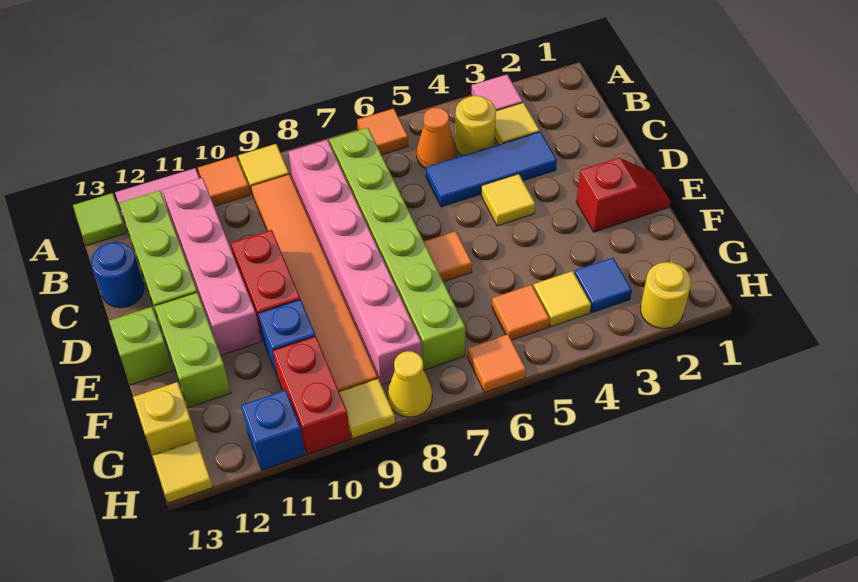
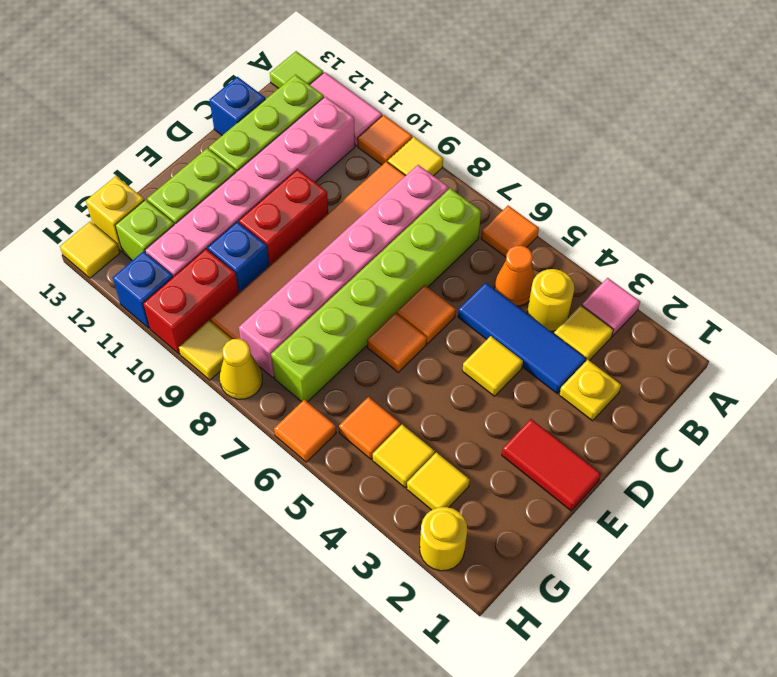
pink 1x4 brick [163,178,261,355] -> pink 1x6 brick [145,97,355,277]
none -> yellow 1x1 plate [559,360,621,421]
blue 1x1 round brick [91,242,144,308] -> blue 1x1 brick [210,77,265,135]
none -> orange 1x1 tile [397,285,456,344]
red 1x2 slope [576,158,670,232] -> red 1x2 tile [502,419,601,511]
lime 1x1 brick [109,307,173,385] -> lime 1x1 brick moved to [115,200,174,260]
blue 1x1 tile [574,258,632,313] -> yellow 1x1 tile [407,452,470,510]

